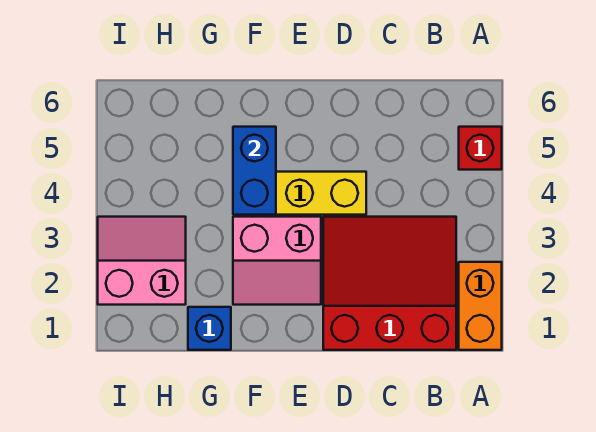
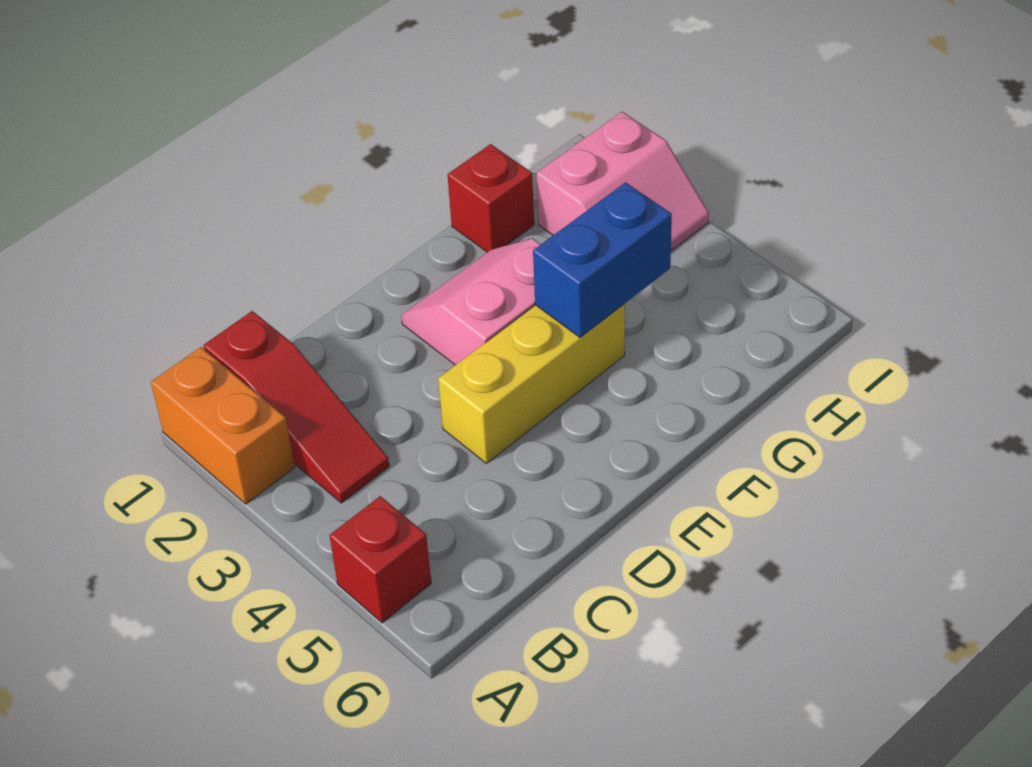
red 3x3 slope [323,217,456,350] -> red 1x3 slope [203,311,389,503]
blue 1x2 brick [233,127,276,215] -> blue 1x2 brick turned to [533,182,672,338]
blue 1x1 brick [188,307,231,350] -> red 1x1 brick [447,144,534,252]

